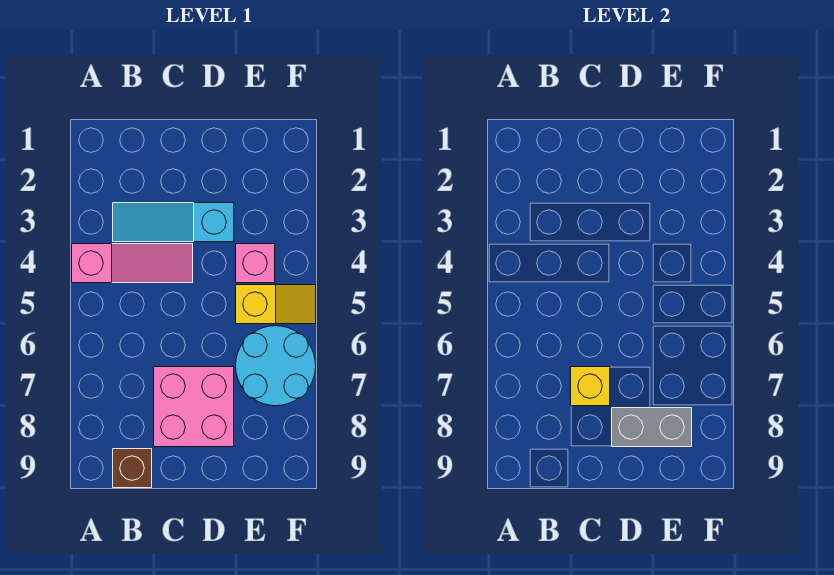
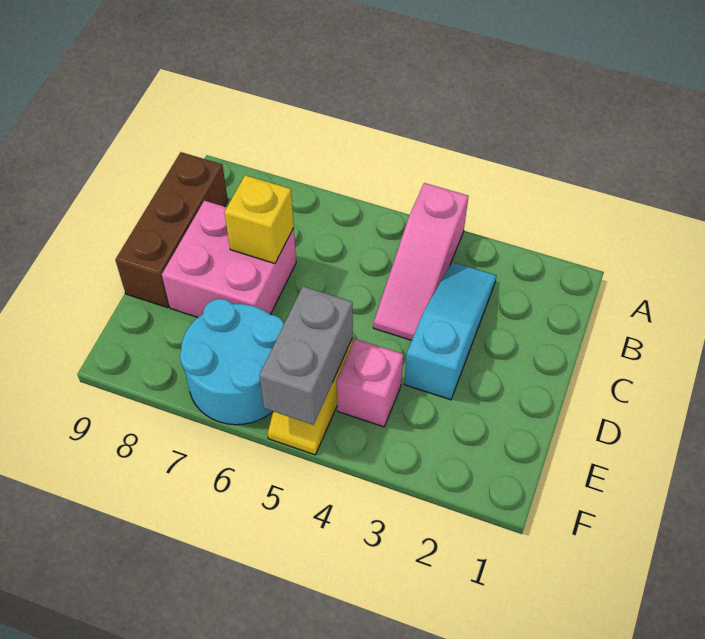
brown 1x1 brick [113,449,152,488] -> brown 1x3 brick [115,152,228,308]
grey 1x2 brick [612,408,692,447] -> grey 1x2 brick moved to [260,286,353,425]

